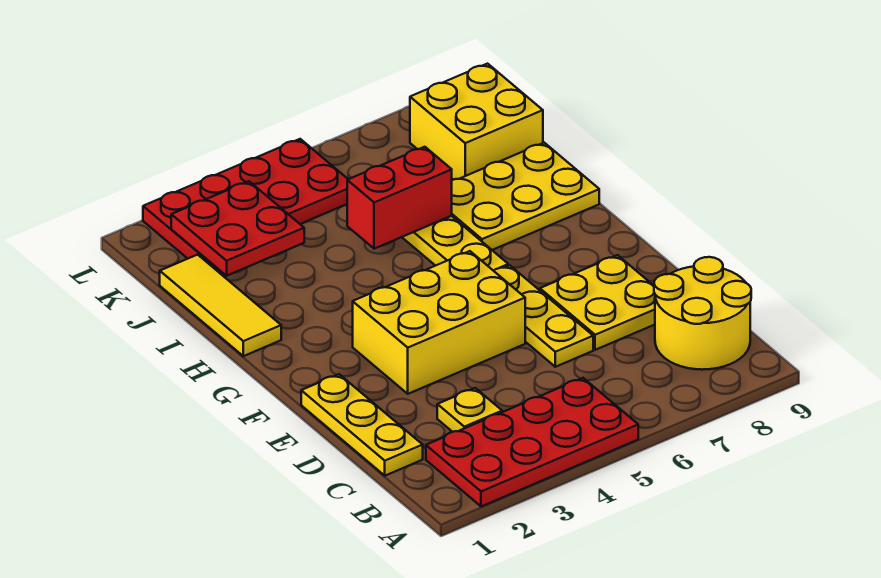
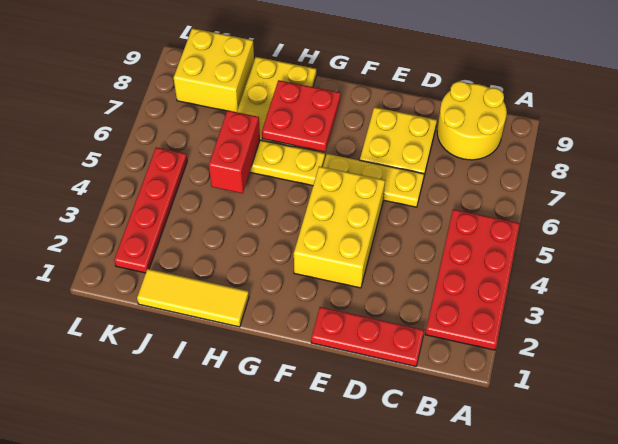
yellow 1x3 plate [301,374,423,476] -> red 1x3 plate [311,307,424,366]
yellow 1x1 plate [437,388,502,432] -> none
red 2x2 plate [171,181,304,276] -> red 2x2 plate moved to [262,80,341,152]
red 2x4 plate [143,139,348,263] -> red 1x4 plate [114,147,187,273]

